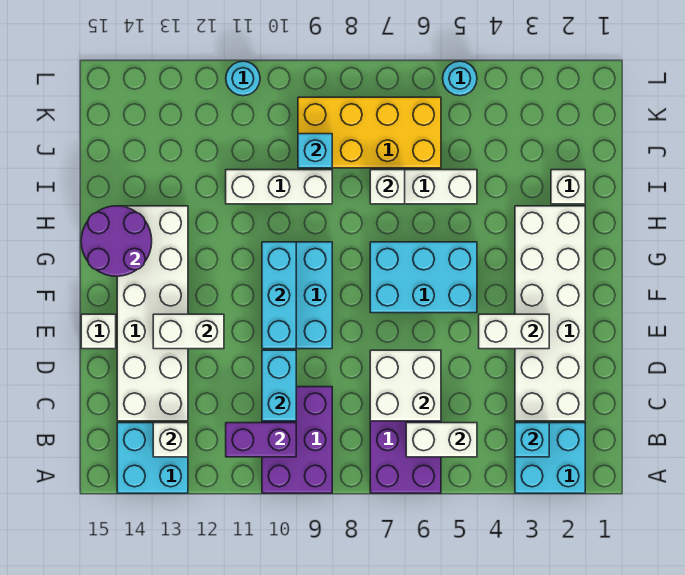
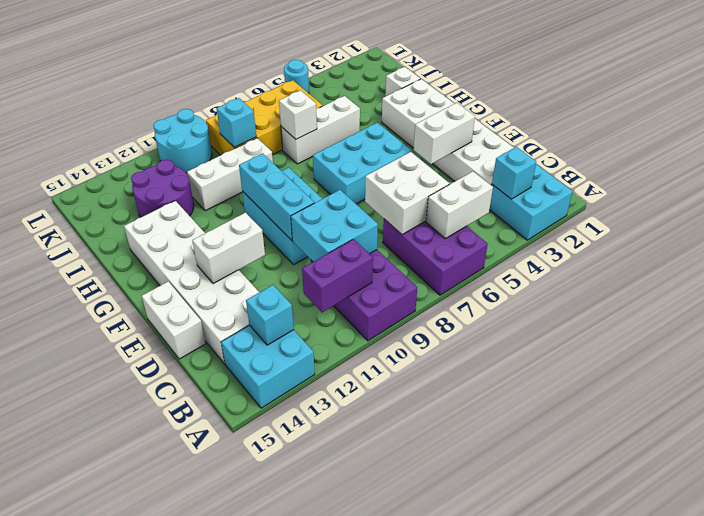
white 1x1 brick [153,423,188,457] -> cyan 1x1 brick [246,285,294,345]
cyan 1x2 brick [262,350,296,421] -> cyan 2x2 brick [291,190,378,262]
white 1x1 brick [81,314,116,349] -> white 1x2 brick [142,281,206,359]
purple 2x2 round brick [81,206,152,276] -> purple 2x2 round brick moved to [131,160,194,217]
cyan 1x1 round brick [226,61,260,96] -> cyan 2x2 round brick [153,109,212,173]

